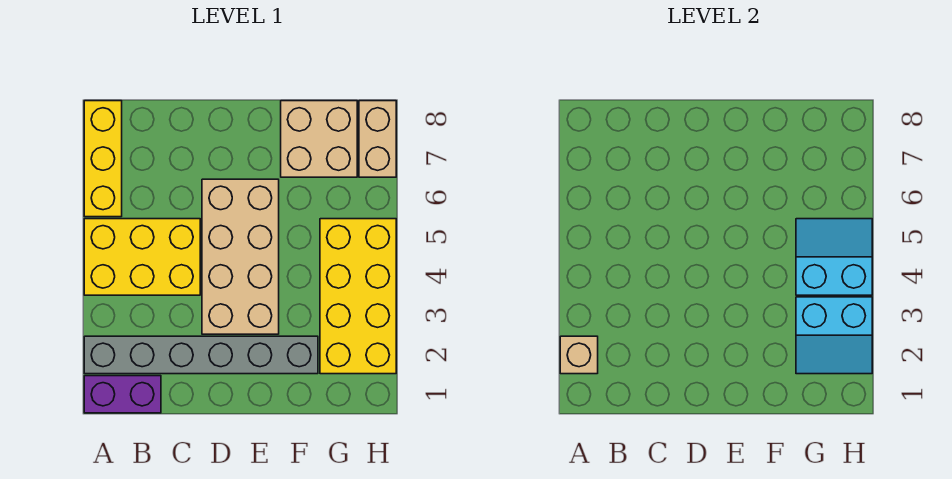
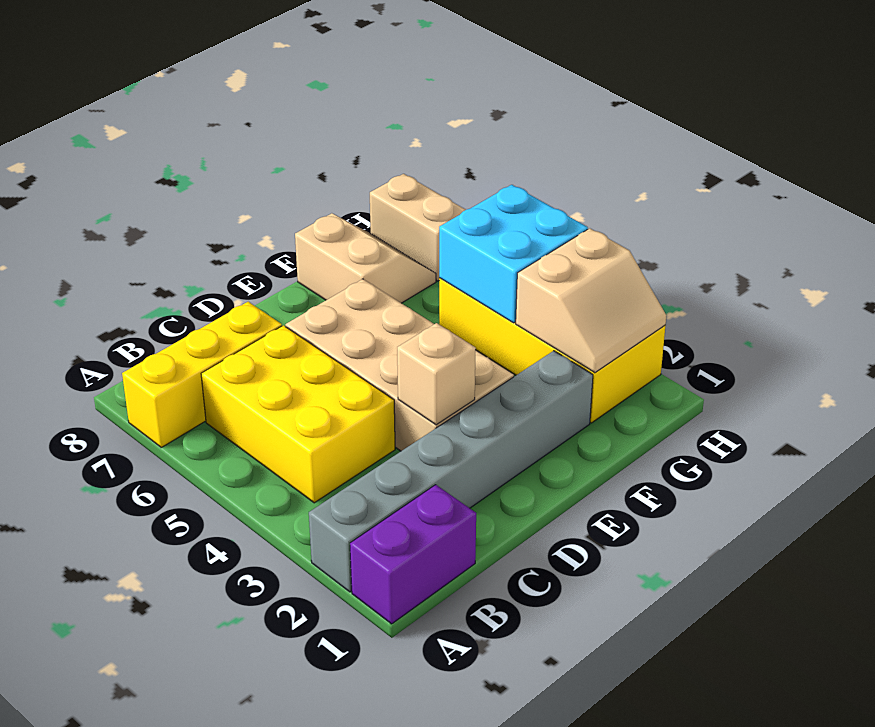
tan 1x1 brick [560,336,598,374] -> tan 1x1 brick moved to [397,323,476,425]
yellow 2x3 brick [84,219,200,295] -> yellow 2x3 brick turned to [201,325,395,503]
yellow 1x3 brick [84,101,122,217] -> yellow 1x3 brick turned to [122,302,282,447]
tan 2x2 brick [281,101,357,177] -> tan 2x2 slope [295,213,436,303]
cyan 2x2 slope [796,297,872,374] -> tan 2x2 slope [516,228,666,373]
cyan 2x2 slope [796,219,872,295] -> cyan 2x2 brick [439,185,588,323]

